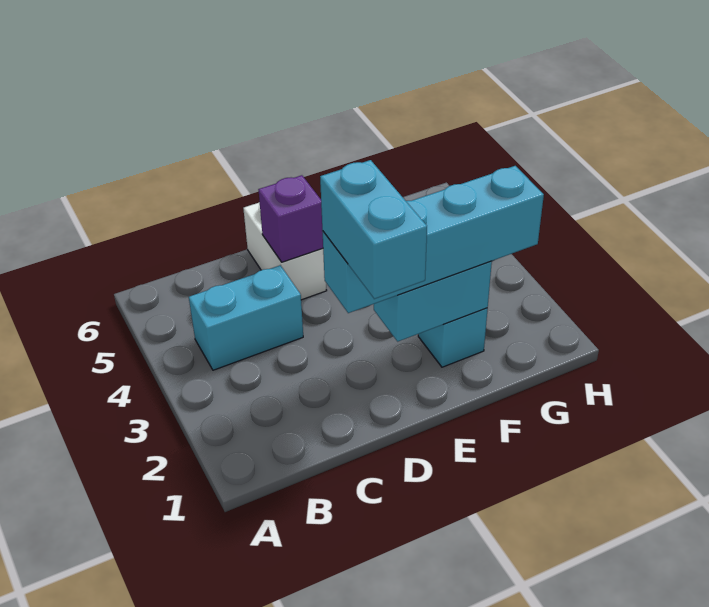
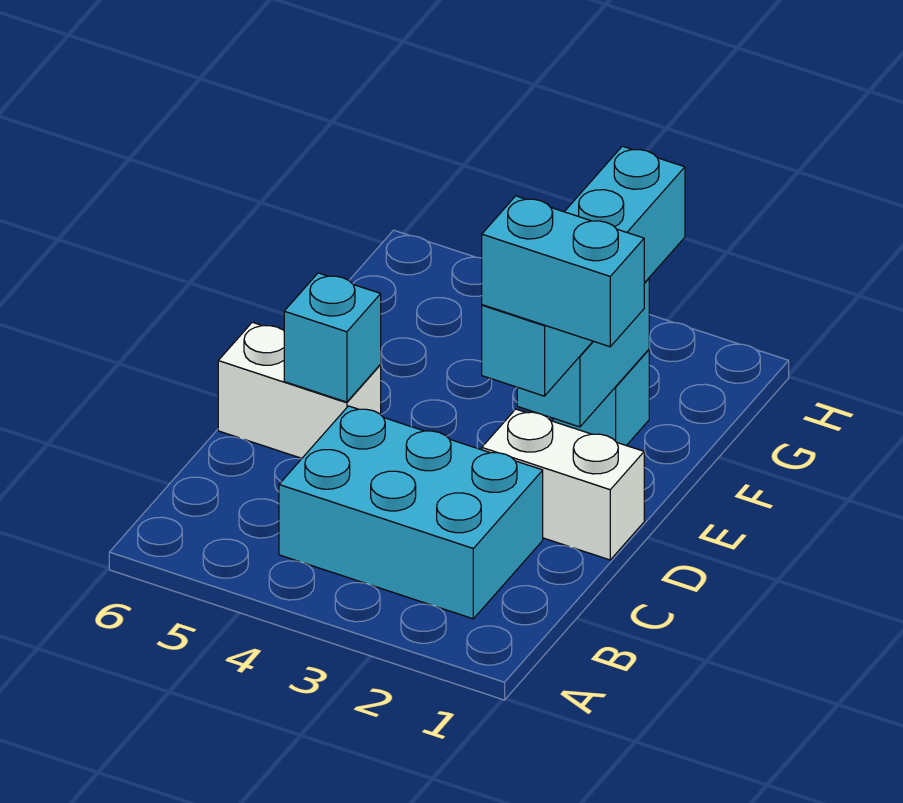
cyan 1x2 brick [189,265,303,370] -> cyan 2x3 brick [279,406,543,619]
none -> white 1x2 brick [482,409,644,560]
purple 1x1 brick [258,175,323,262] -> cyan 1x1 brick [284,273,381,402]

